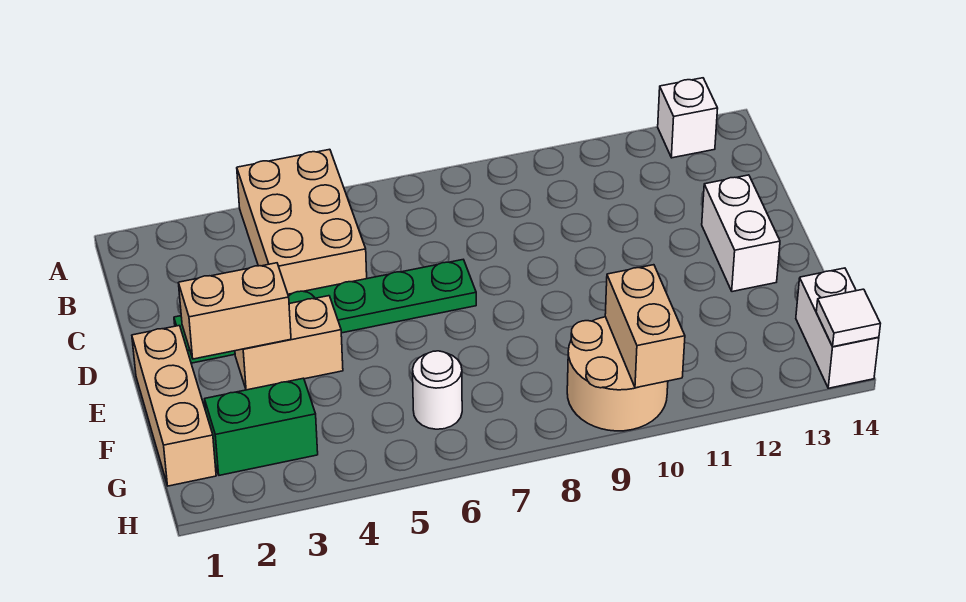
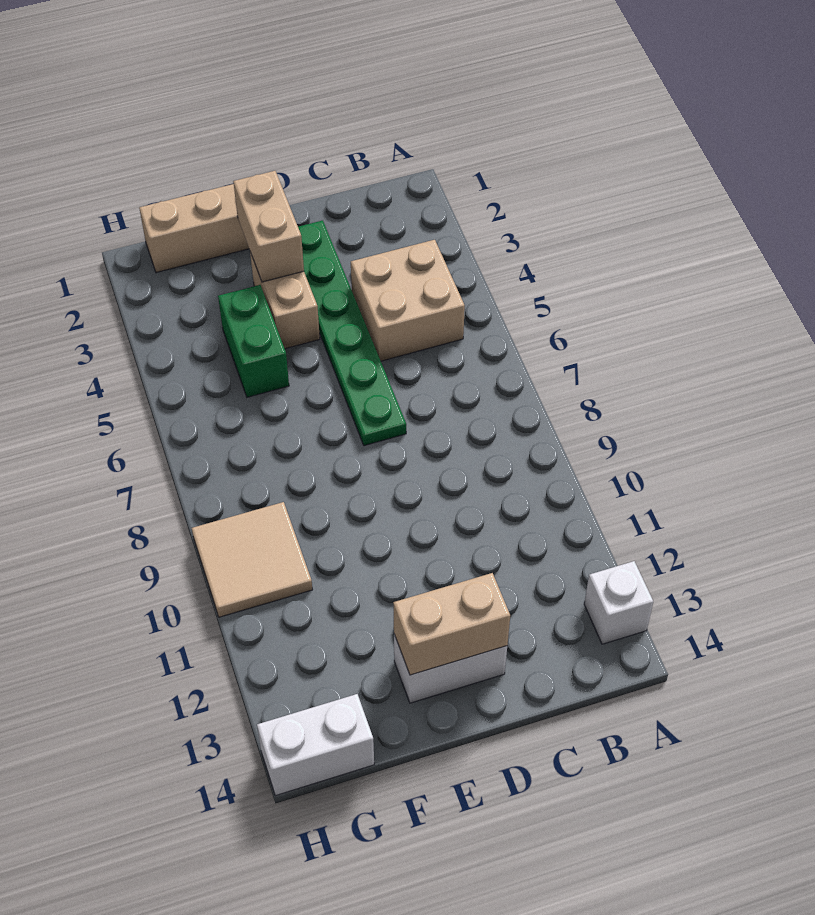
tan 2x3 brick [237,149,367,294] -> tan 2x2 brick [351,240,465,361]
green 1x2 brick [205,378,318,475] -> green 1x2 brick moved to [218,285,289,397]
white 1x1 round brick [413,351,462,429] -> none
tan 2x2 round brick [567,317,668,431] -> tan 2x2 tile [192,502,312,617]
tan 1x2 brick [605,265,685,388] -> tan 1x2 brick moved to [393,573,510,675]
white 1x1 tile [816,289,880,347] -> none

